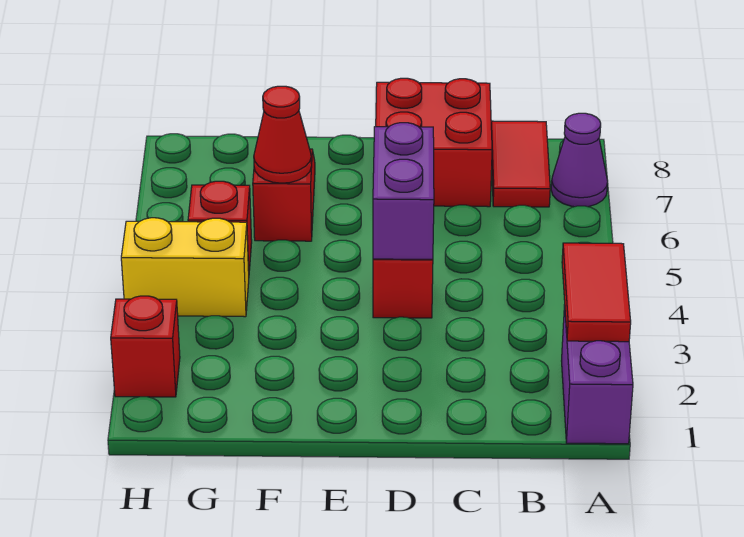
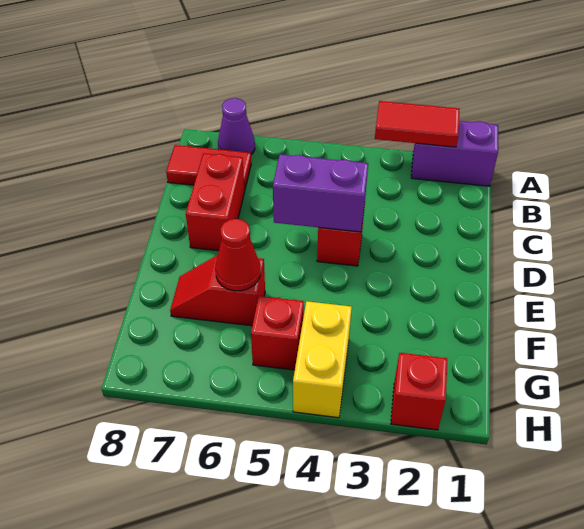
red 2x2 brick [376,78,492,207] -> red 1x2 brick [186,153,245,251]

